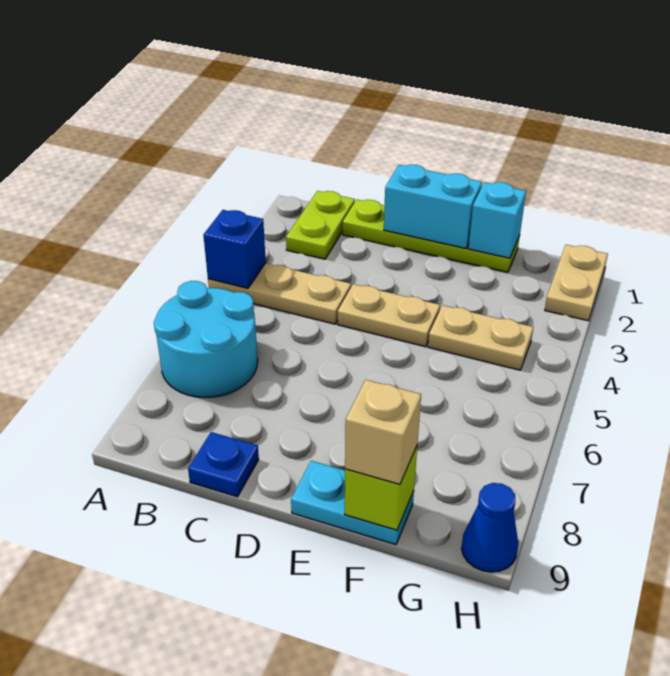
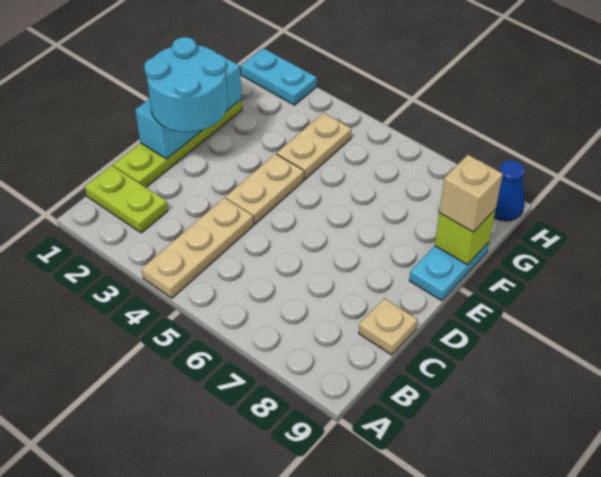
blue 1x1 brick [203,210,266,288] -> none
cyan 2x2 round brick [154,281,258,397] -> cyan 2x2 round brick moved to [144,37,228,132]
blue 1x1 plate [188,432,259,497] -> tan 1x1 plate [359,298,417,355]
tan 1x2 plate [545,245,608,321] -> cyan 1x2 plate [241,48,316,105]

